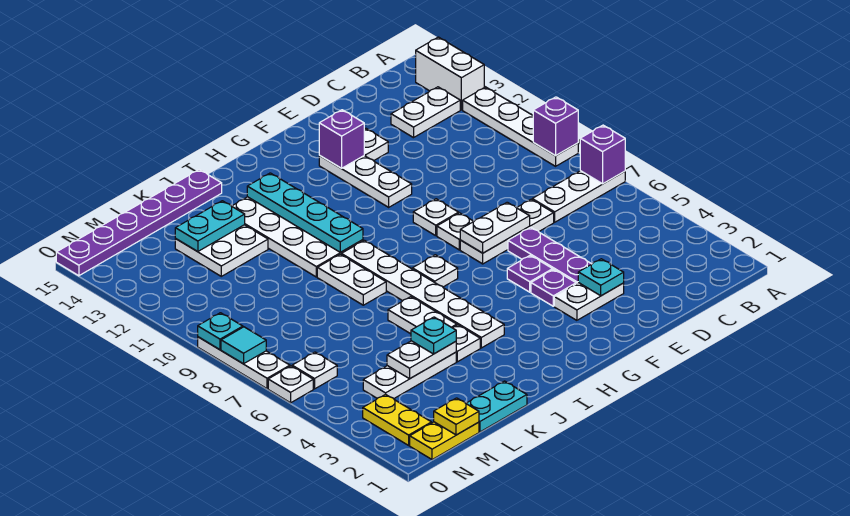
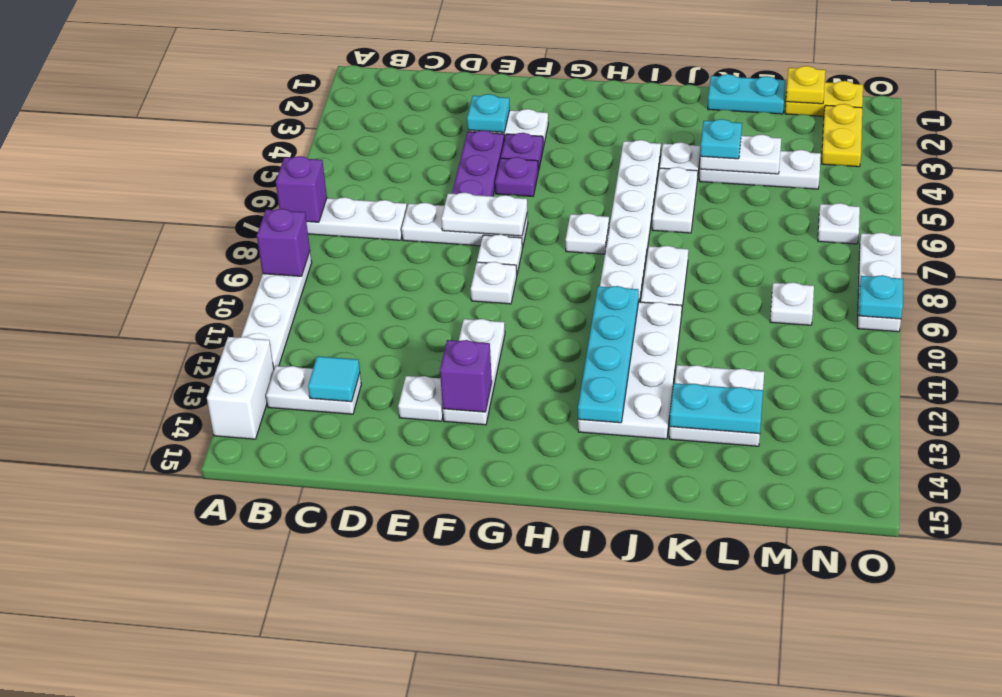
purple 1x6 plate [56,170,222,276] -> none
white 1x1 plate [268,366,313,403] -> white 1x1 plate moved to [770,282,814,325]
cyan 1x1 tile [221,327,266,364] -> cyan 1x1 tile moved to [308,356,360,402]

